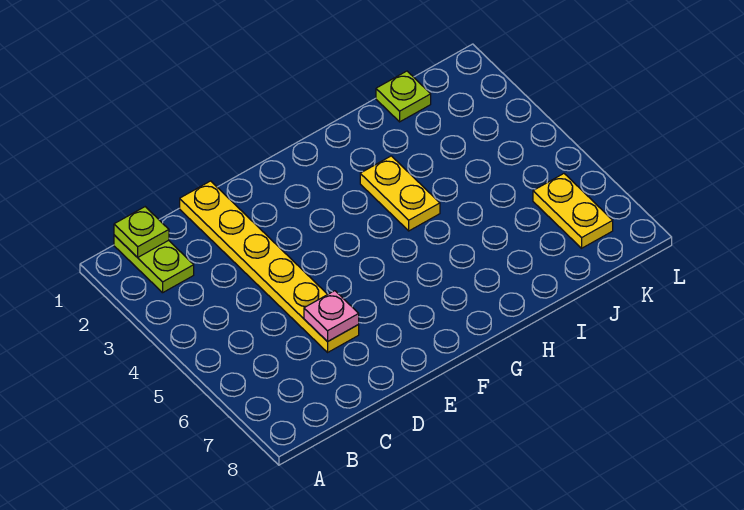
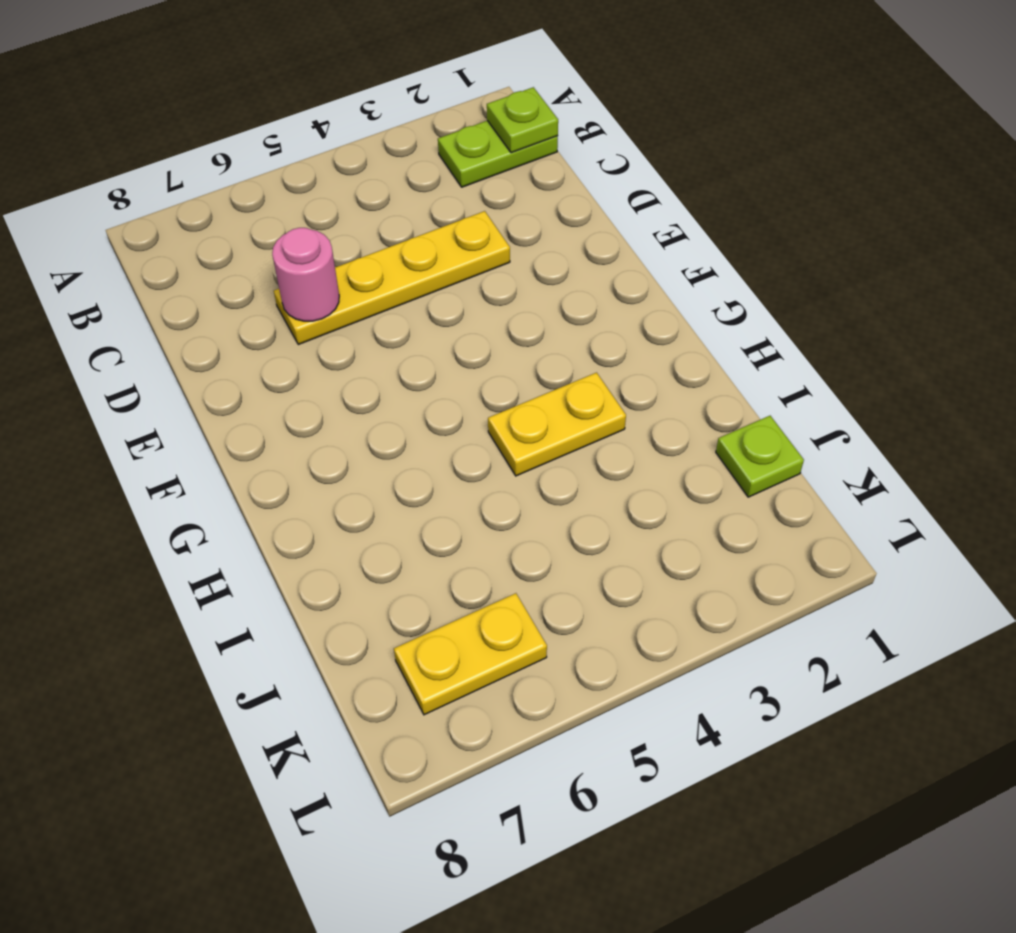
yellow 1x6 plate [180,181,359,352] -> yellow 1x4 plate [274,211,510,345]
pink 1x1 plate [304,291,359,342] -> pink 1x1 round brick [272,228,339,321]

